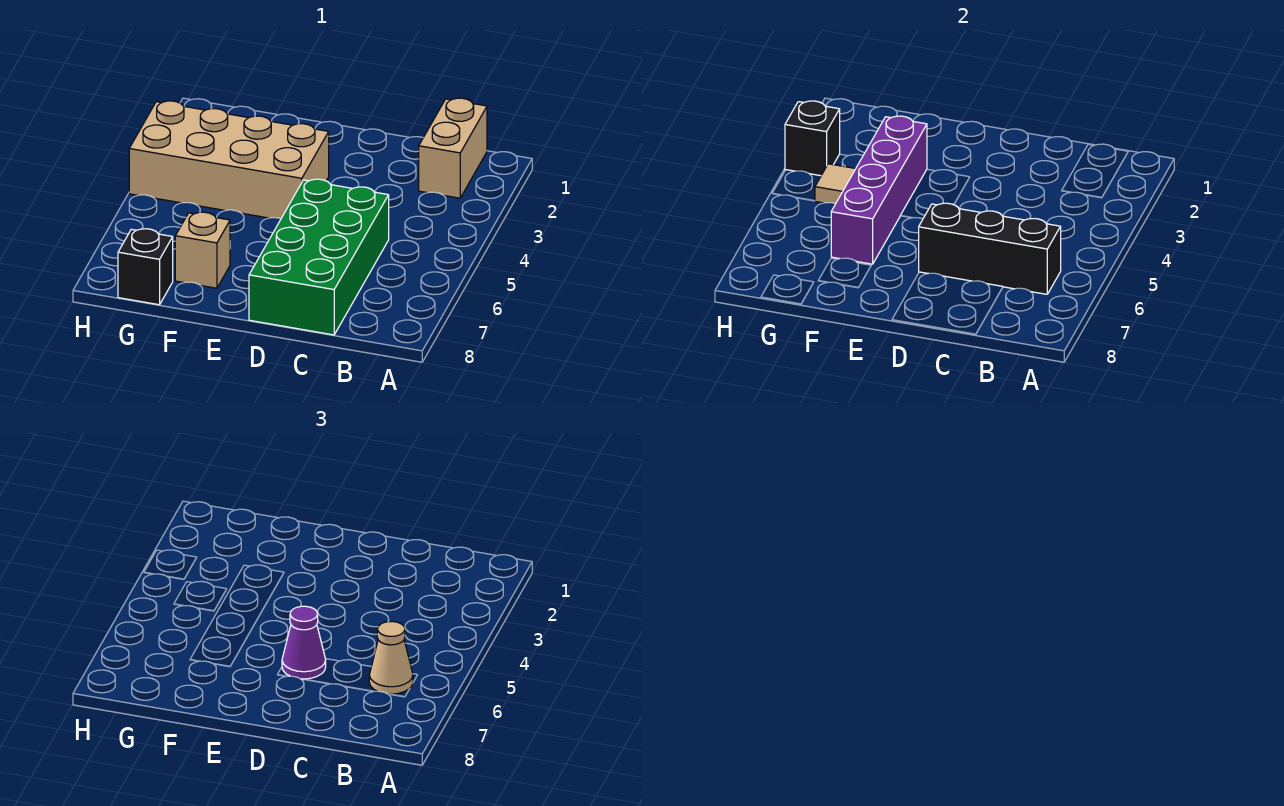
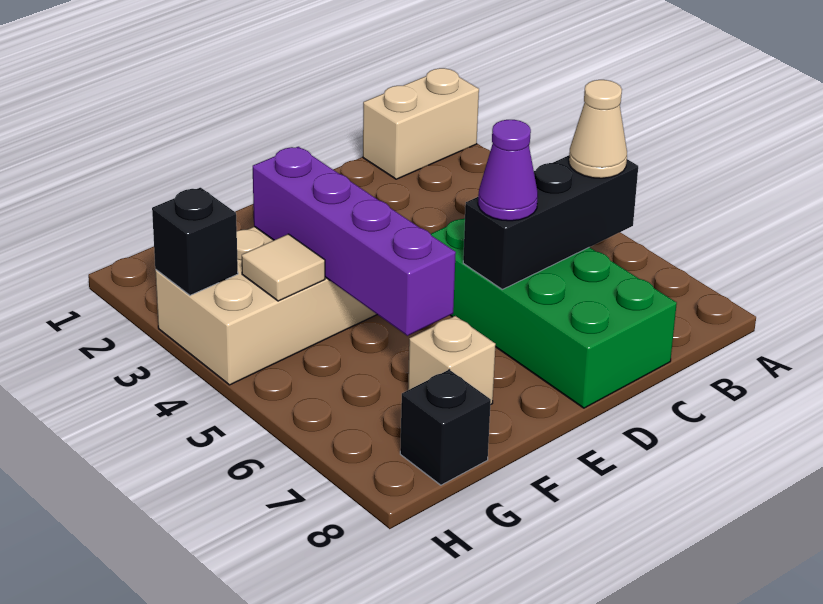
tan 1x2 brick [419,98,487,198] -> tan 1x2 brick turned to [363,68,479,179]

